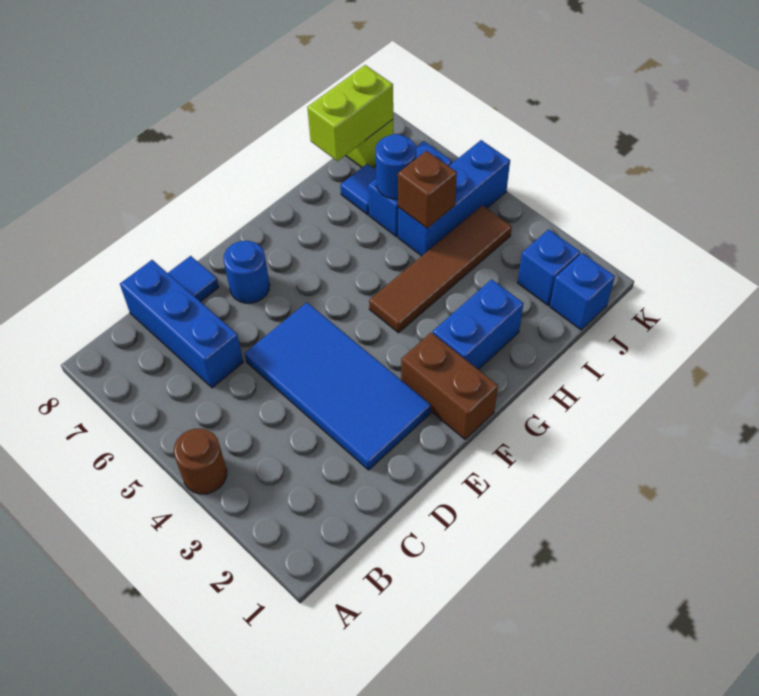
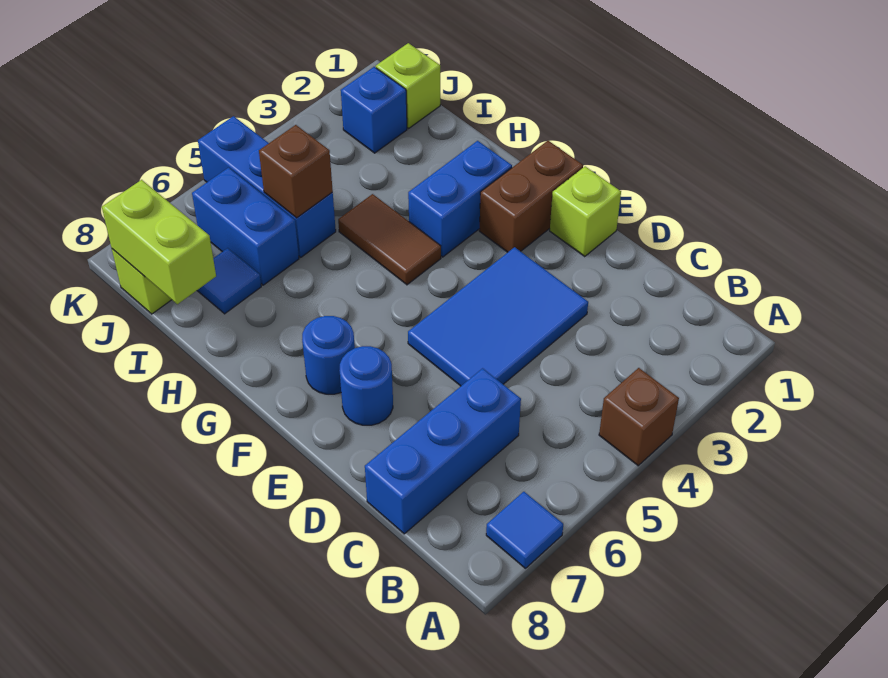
brown 1x1 round brick [174,429,227,494] -> brown 1x1 brick [599,368,679,466]
blue 2x4 tile [245,303,431,470] -> blue 2x3 tile [408,247,588,386]
blue 1x1 tile [168,256,219,302] -> blue 1x1 tile moved to [486,492,563,568]
none -> lime 1x1 brick [550,166,621,257]
blue 1x2 brick [433,279,524,370] -> blue 1x2 brick turned to [408,141,512,257]
brown 1x4 tile [369,205,512,333] -> brown 1x2 tile [338,194,441,285]
blue 1x1 round brick [376,134,416,199] -> blue 1x1 round brick moved to [302,316,355,394]
blue 1x1 brick [550,253,615,330] -> lime 1x1 brick [376,43,440,128]

